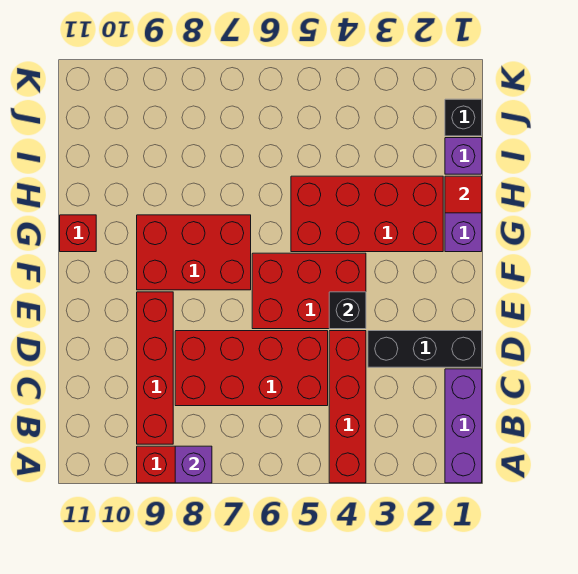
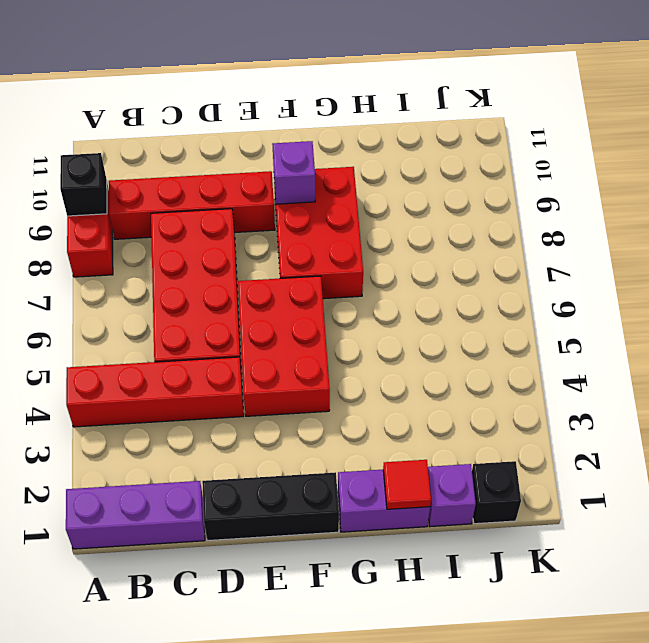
purple 1x1 brick [175,446,212,483] -> purple 1x1 brick moved to [272,141,315,204]
black 1x3 brick [368,331,482,367] -> black 1x3 brick turned to [202,472,339,541]
black 1x1 brick [329,292,366,329] -> black 1x1 brick moved to [60,153,107,216]
red 2x4 brick [291,176,443,252] -> none
red 1x1 brick [60,215,96,252] -> none

